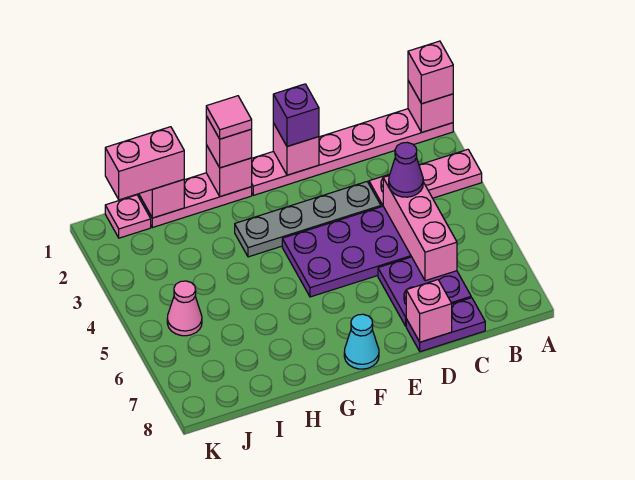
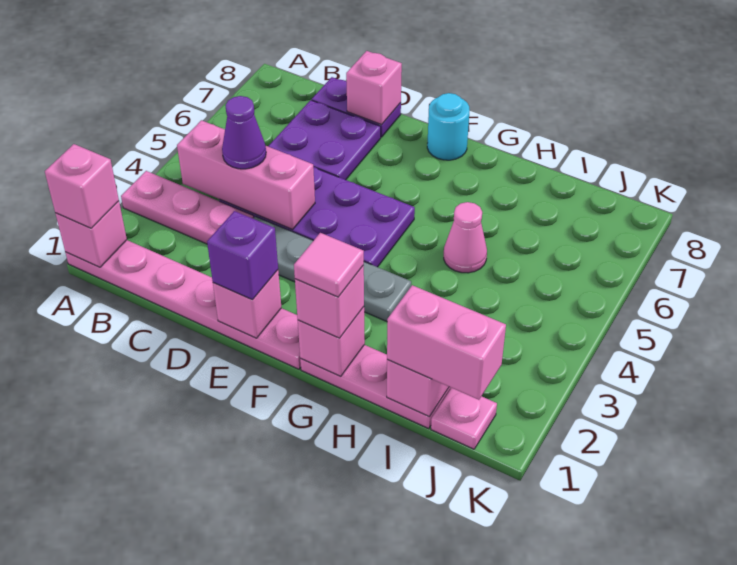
pink 1x3 brick [383,176,457,281] -> pink 1x3 brick turned to [177,120,315,230]
cyan 1x1 cone [344,314,379,369] -> cyan 1x1 round brick [427,93,470,160]
pink 1x1 cone [167,281,202,336] -> pink 1x1 cone moved to [444,202,487,273]

